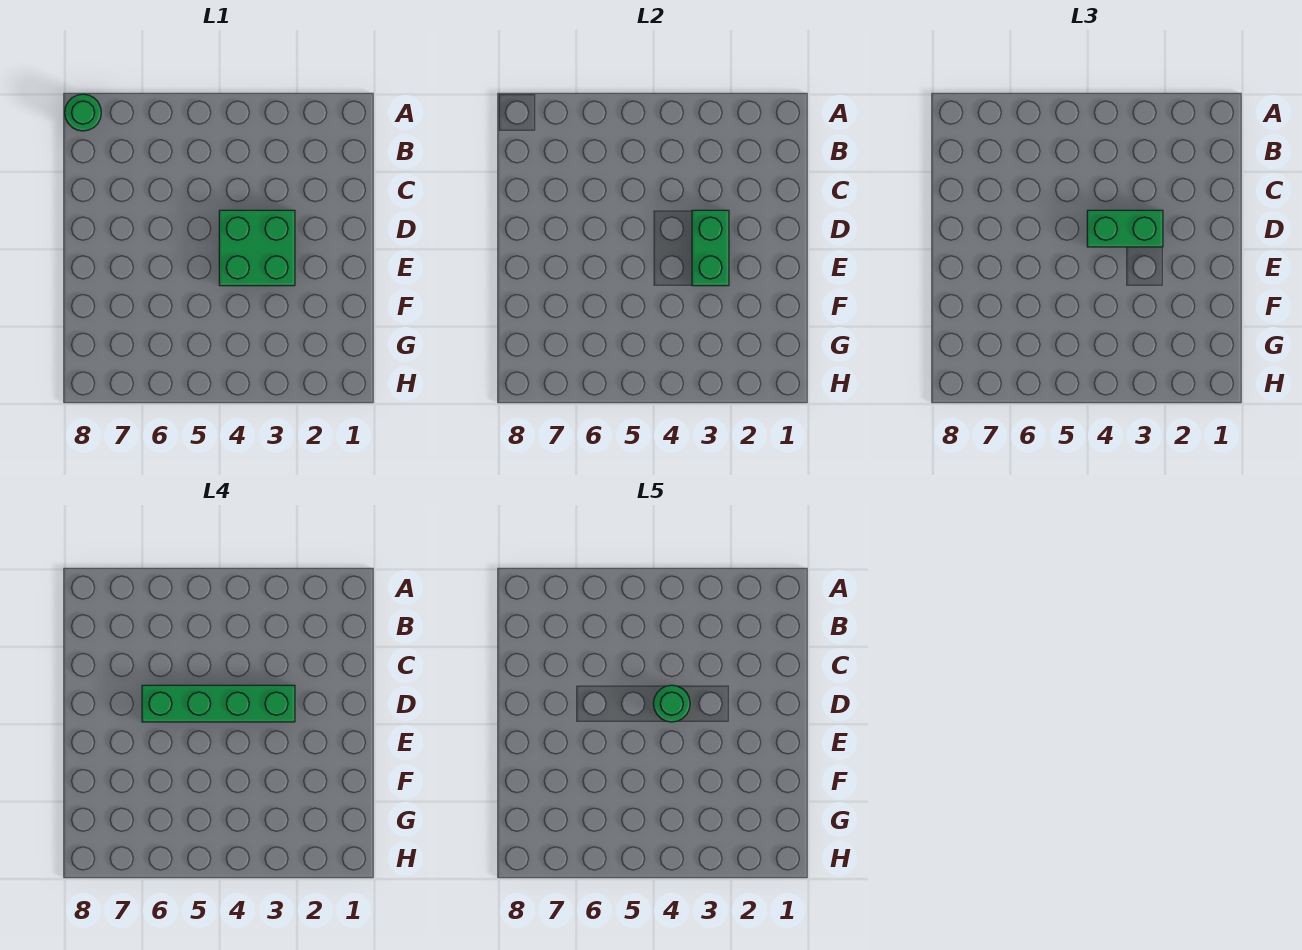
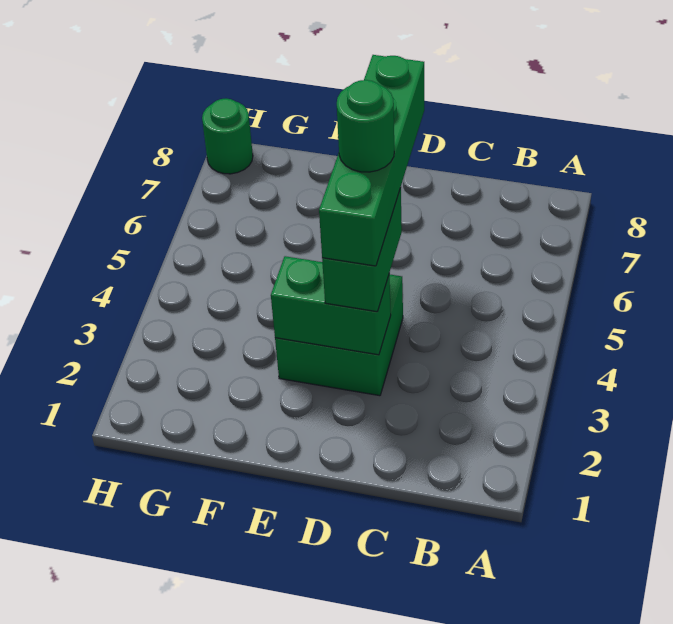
green 1x1 round brick [65,94,101,131] -> green 1x1 round brick moved to [202,99,253,174]

